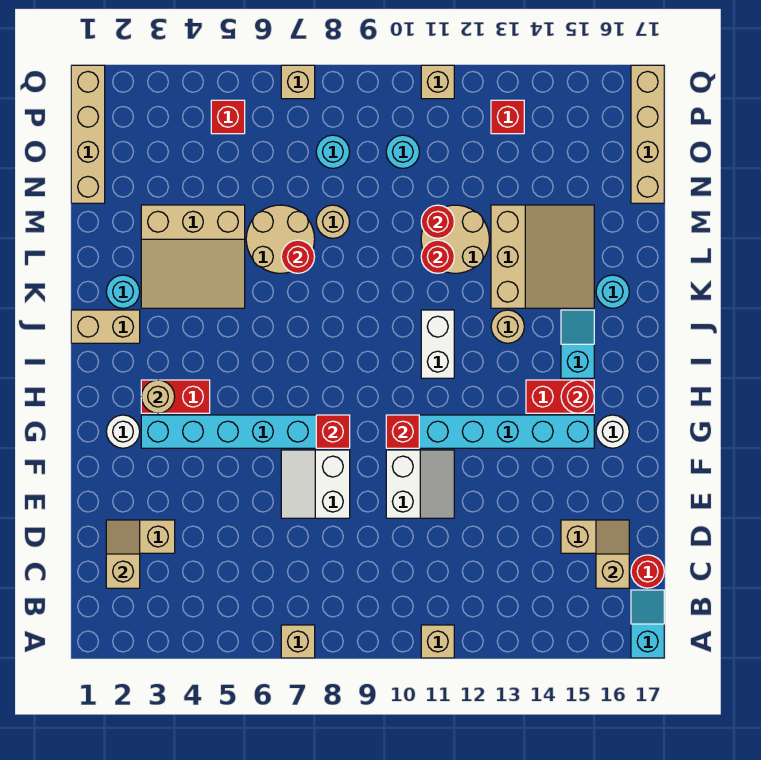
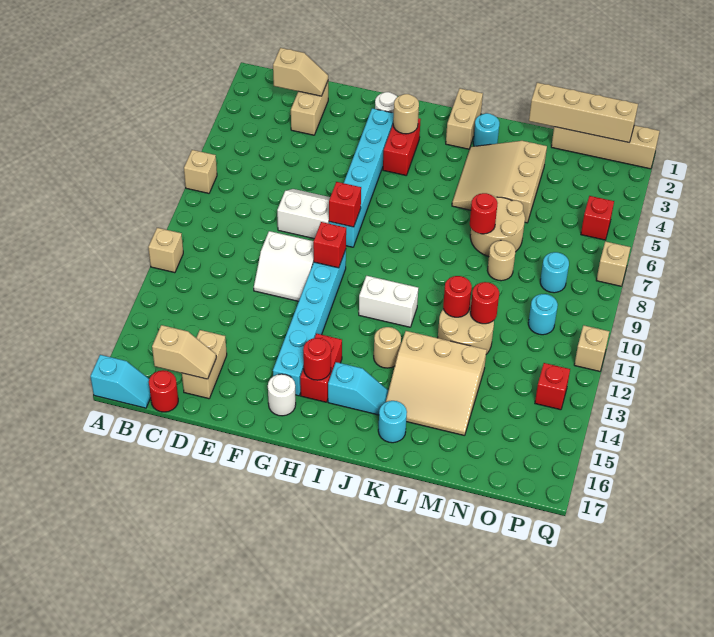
tan 1x4 brick [631,65,664,203] -> tan 1x4 brick moved to [529,83,638,143]

